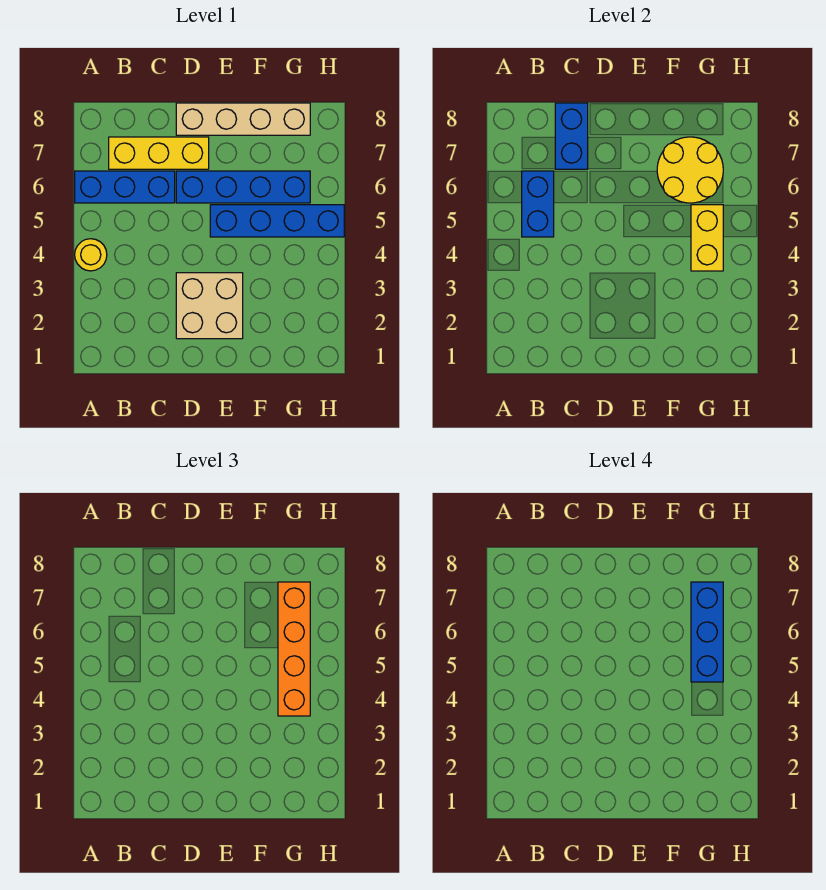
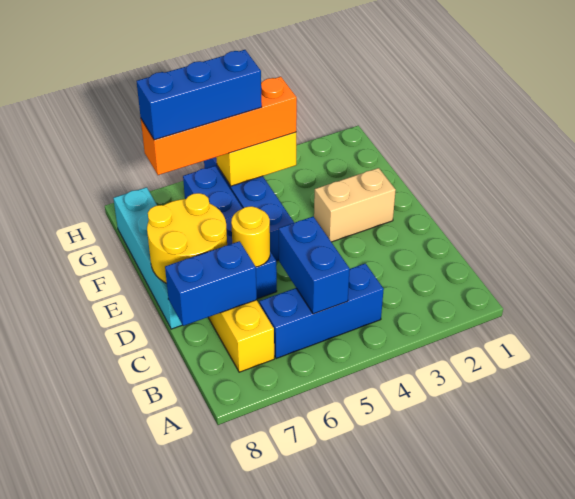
yellow 1x1 round brick [75,239,107,271] -> yellow 1x1 round brick moved to [231,206,270,267]
blue 1x3 brick [75,171,175,203] -> blue 1x3 brick turned to [259,263,384,359]
blue 1x2 brick [522,171,554,237] -> blue 1x2 brick turned to [279,217,350,314]
tan 2x2 brick [176,273,243,339] -> tan 1x2 brick [314,168,396,242]
tan 1x4 brick [176,103,310,135] -> cyan 1x4 brick [113,187,182,329]
yellow 2x2 round brick [657,137,723,203] -> yellow 2x2 round brick moved to [147,193,227,283]

